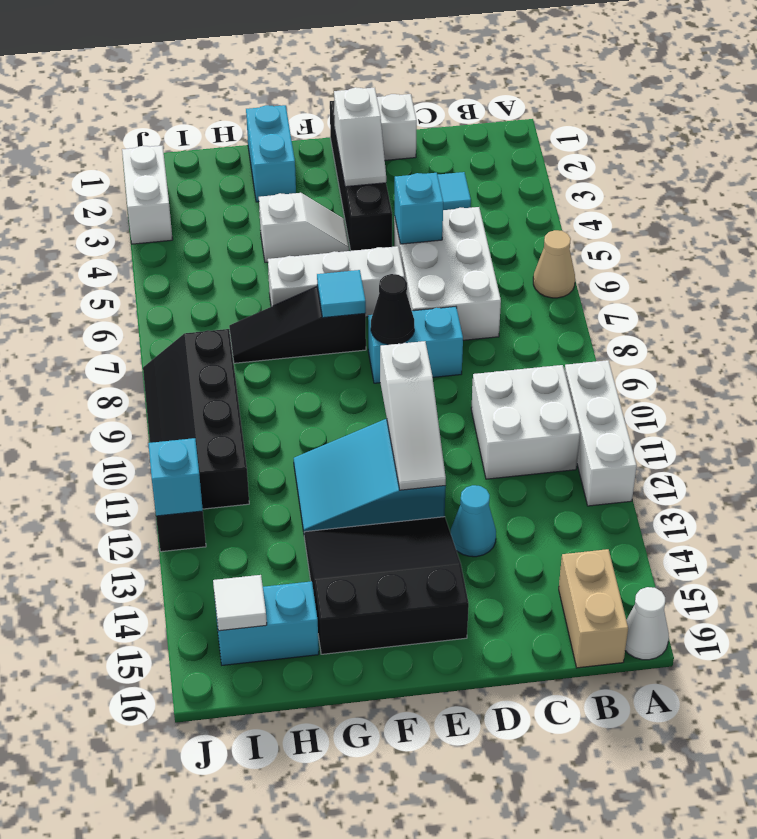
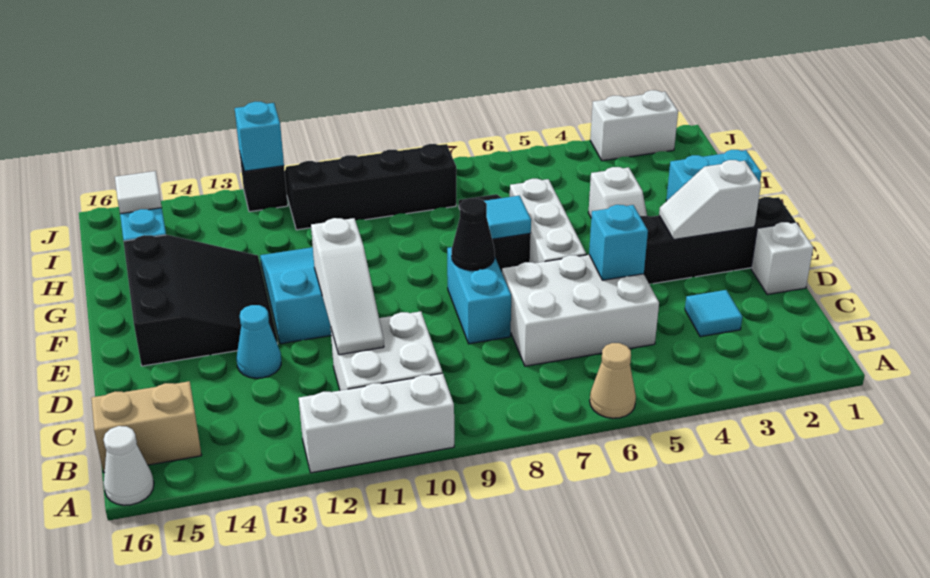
white 1x3 slope [380,341,446,490] -> white 1x3 slope turned to [311,218,384,355]

